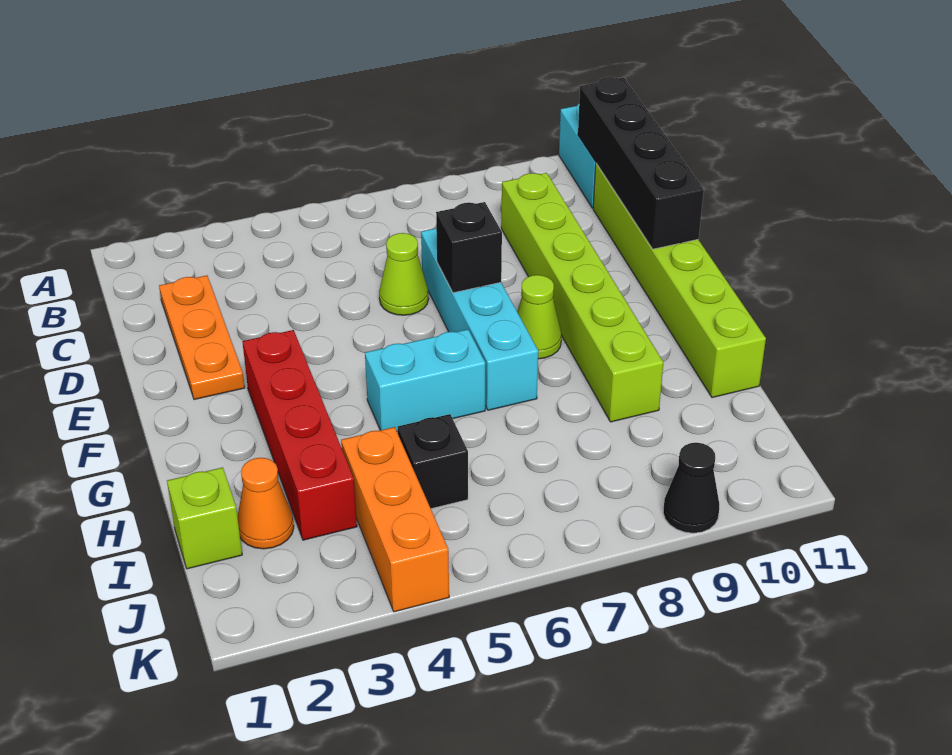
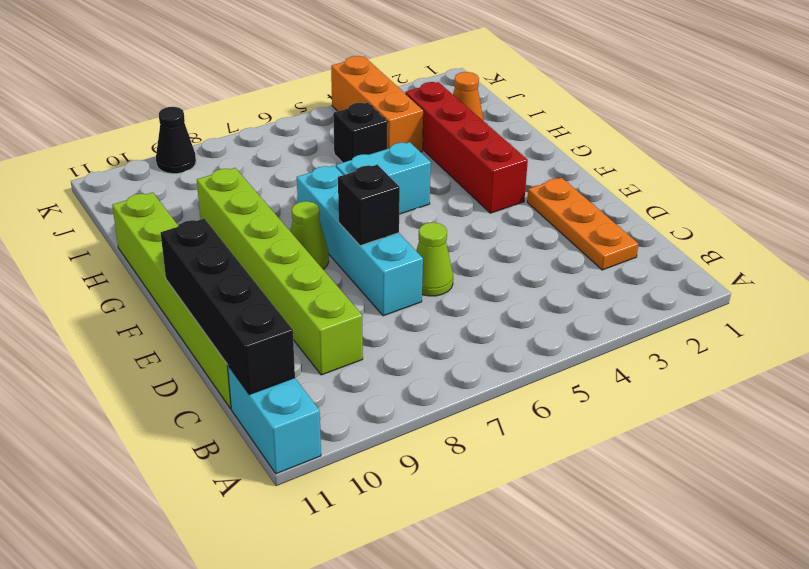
lime 1x1 brick [167,467,242,569] -> none

